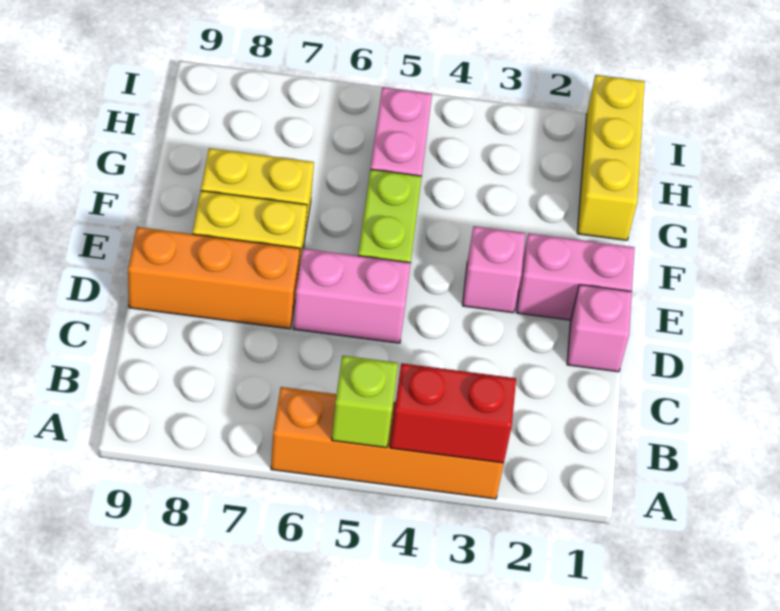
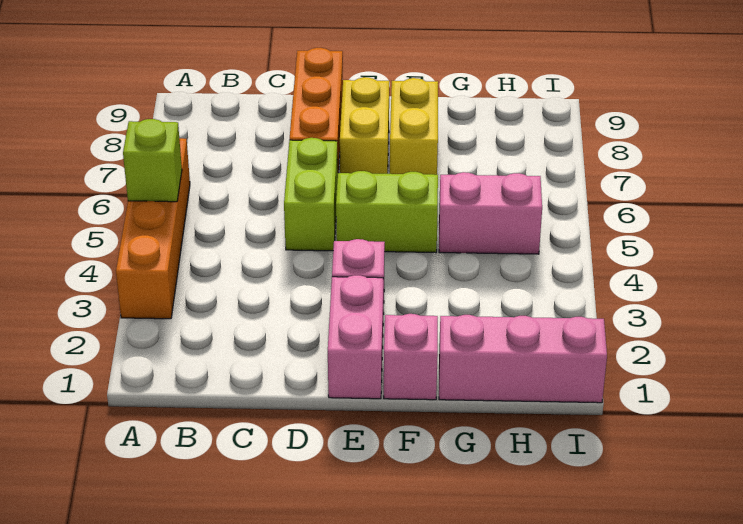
red 1x2 brick [390,363,516,463] -> none
pink 1x1 brick [567,285,632,372] -> pink 1x1 brick moved to [384,314,438,400]
pink 1x2 brick [293,249,411,343] -> lime 1x2 brick [284,138,338,251]
yellow 1x3 brick [577,75,645,240] -> pink 1x3 brick [439,315,607,403]

